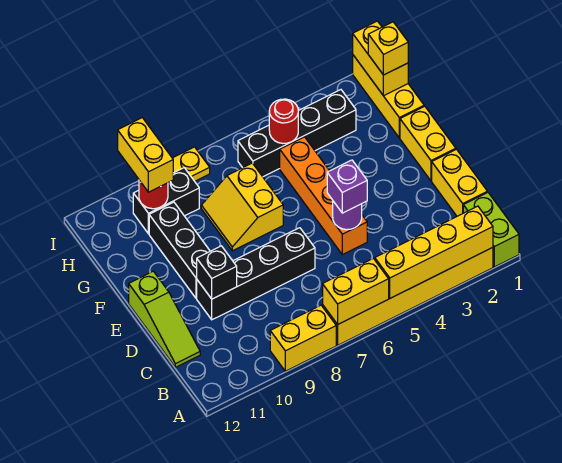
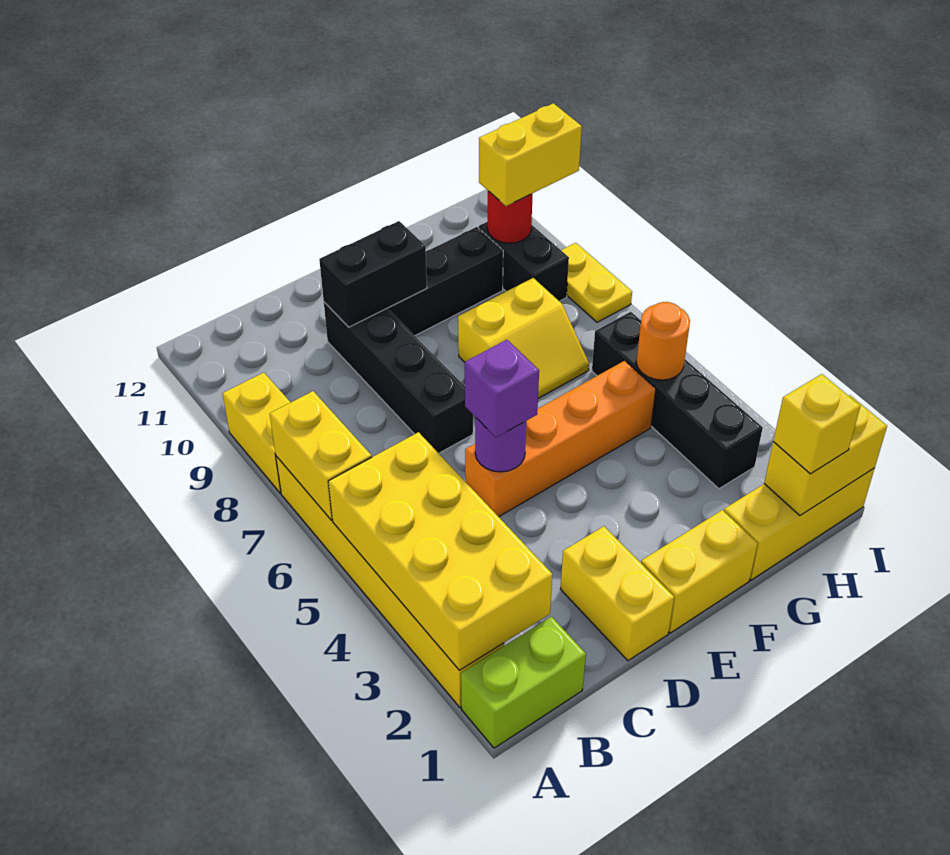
yellow 1x4 brick [375,206,493,298] -> yellow 2x4 brick [328,432,552,670]
yellow 1x2 brick [432,149,487,216] -> yellow 1x2 brick turned to [560,526,674,661]
lime 1x3 slope [129,271,200,367] -> none
black 1x1 brick [197,246,237,299] -> black 1x2 brick [319,221,427,327]
yellow 2x2 slope [201,163,283,251] -> yellow 2x2 slope turned to [458,278,589,398]
red 1x1 round brick [269,99,298,143] -> orange 1x1 round brick [636,302,690,380]

